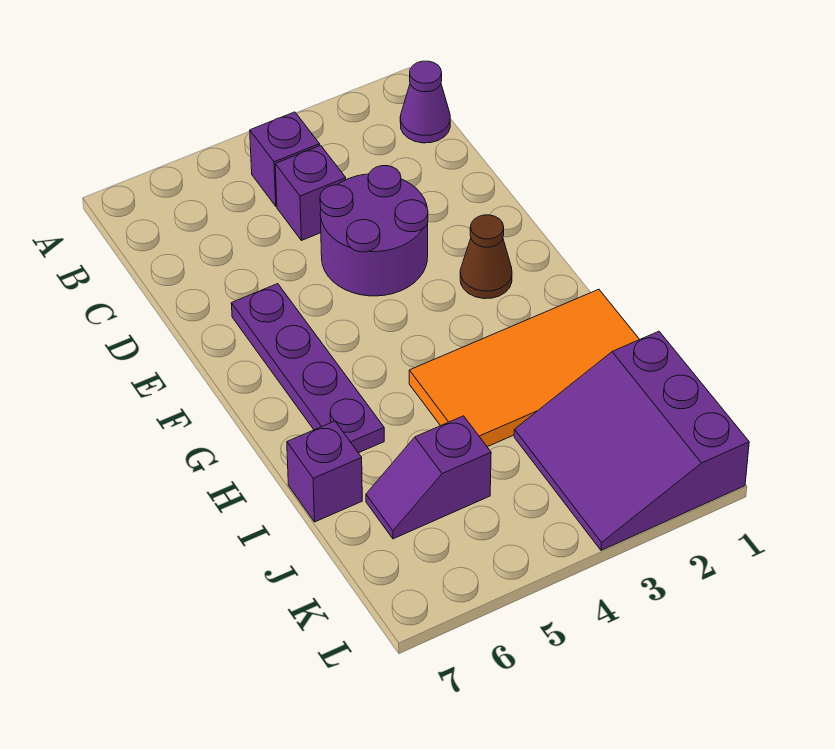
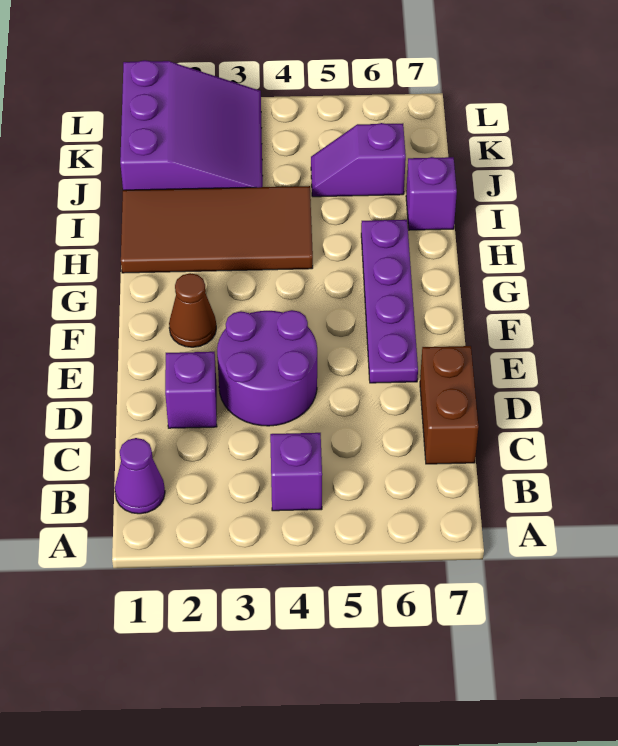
purple 1x1 brick [275,145,346,241] -> purple 1x1 brick moved to [165,352,217,428]
none -> brown 1x2 brick [420,346,478,464]
orange 2x4 tile [409,289,640,447] -> brown 2x4 tile [121,186,313,273]
purple 1x2 slope [366,416,491,539] -> purple 1x2 slope turned to [311,123,406,197]

